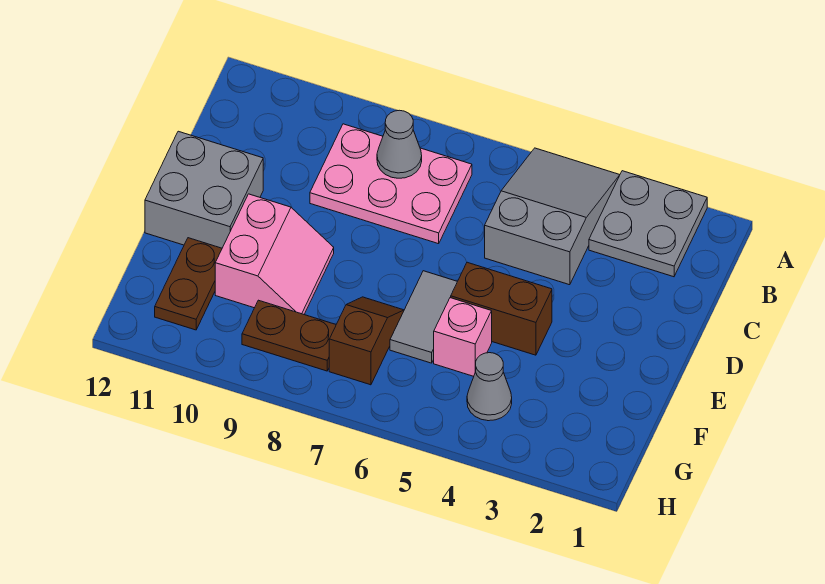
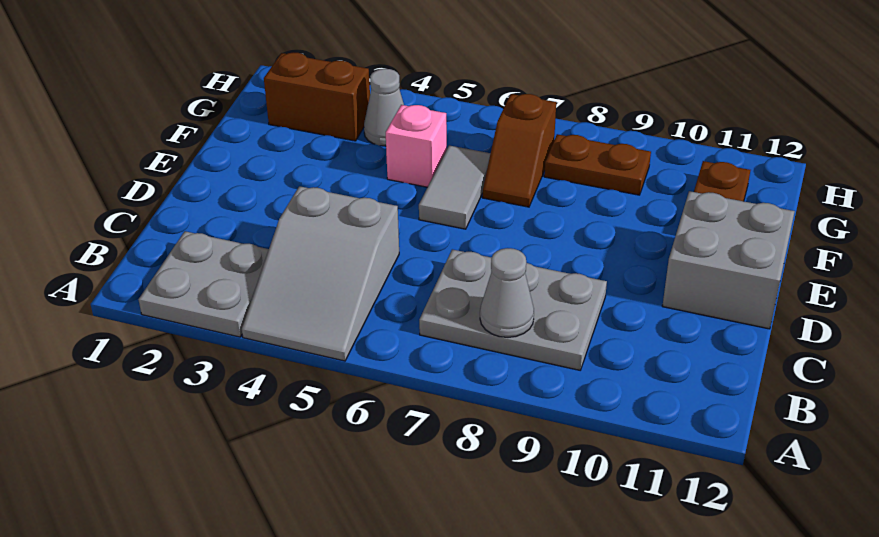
pink 2x3 plate [310,124,472,244] -> grey 2x3 plate [419,249,607,370]
brown 1x2 brick [451,262,552,355] -> brown 1x2 brick moved to [264,52,370,141]
pink 2x2 slope [215,194,334,314] -> none

